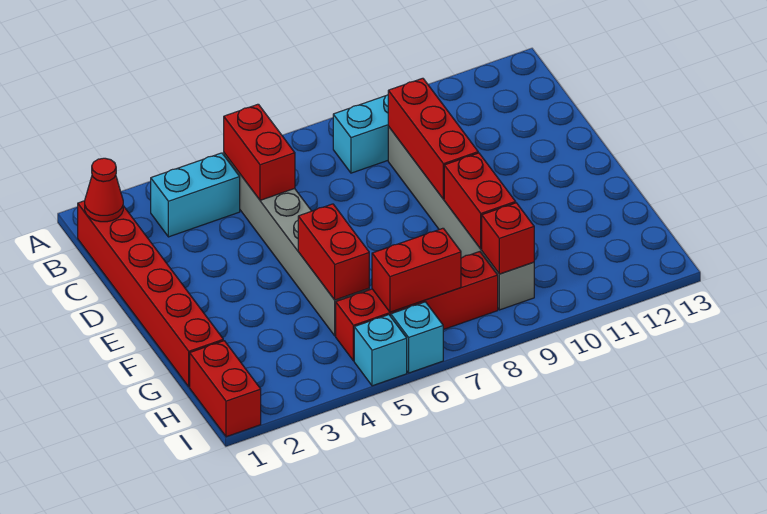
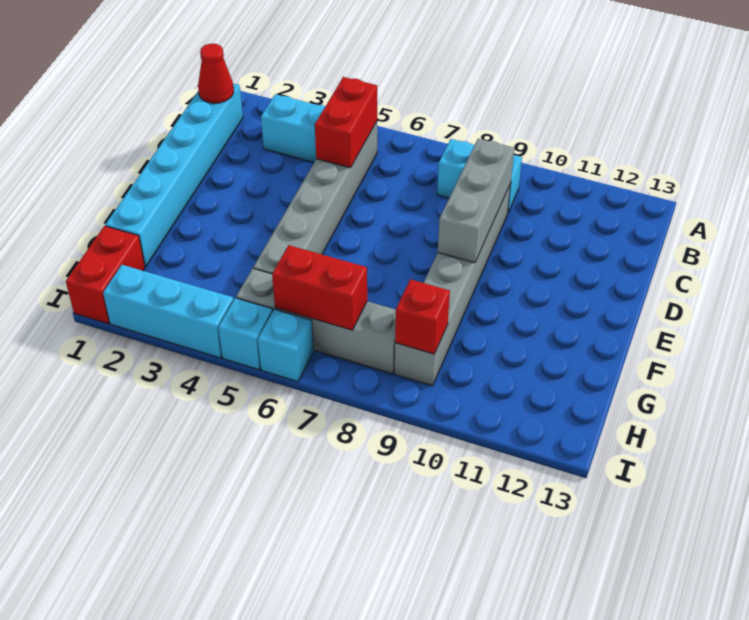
red 1x6 brick [78,201,223,387] -> cyan 1x6 brick [105,84,243,267]
red 1x3 brick [388,78,478,199] -> grey 1x3 brick [438,139,514,263]
red 1x2 brick [298,204,369,300] -> none
red 1x2 brick [444,153,516,249] -> none
red 1x4 brick [336,252,498,361] -> grey 1x4 brick [236,268,396,374]
none -> cyan 1x3 brick [103,265,234,358]

